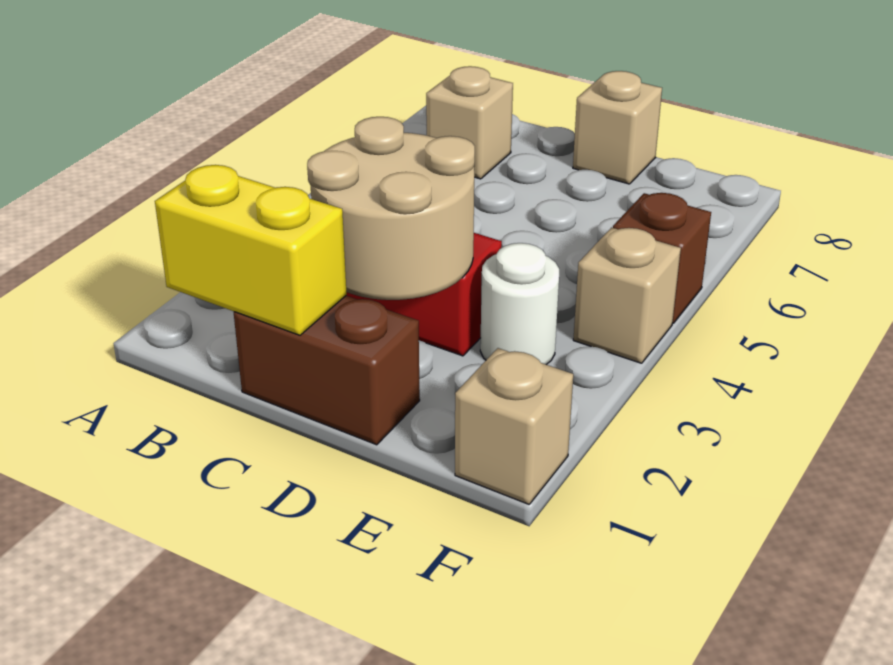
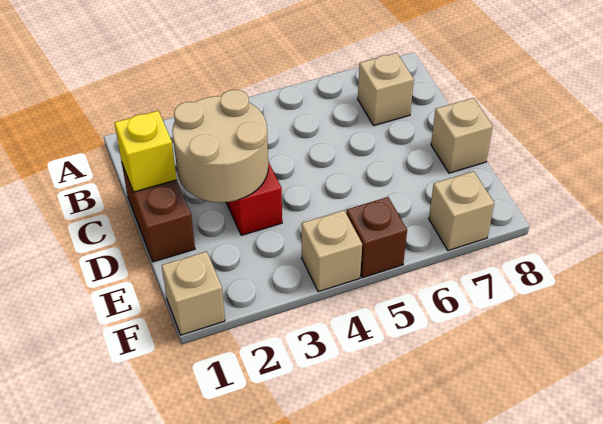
yellow 1x2 brick [155,165,347,335] -> yellow 1x1 brick [115,111,177,192]
white 1x1 round brick [480,243,559,365] -> none
none -> tan 1x1 brick [429,171,494,251]

